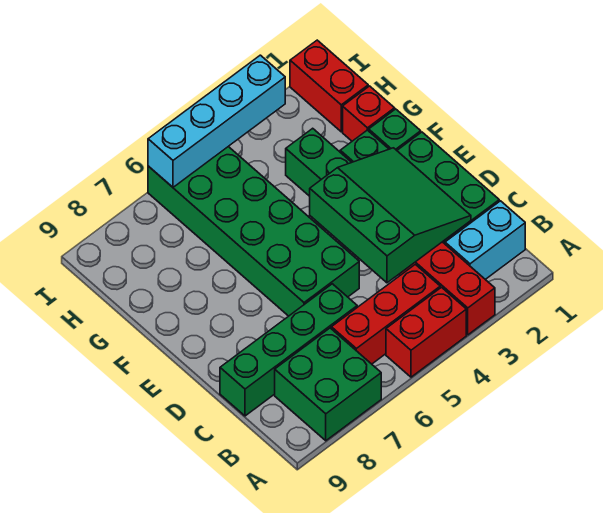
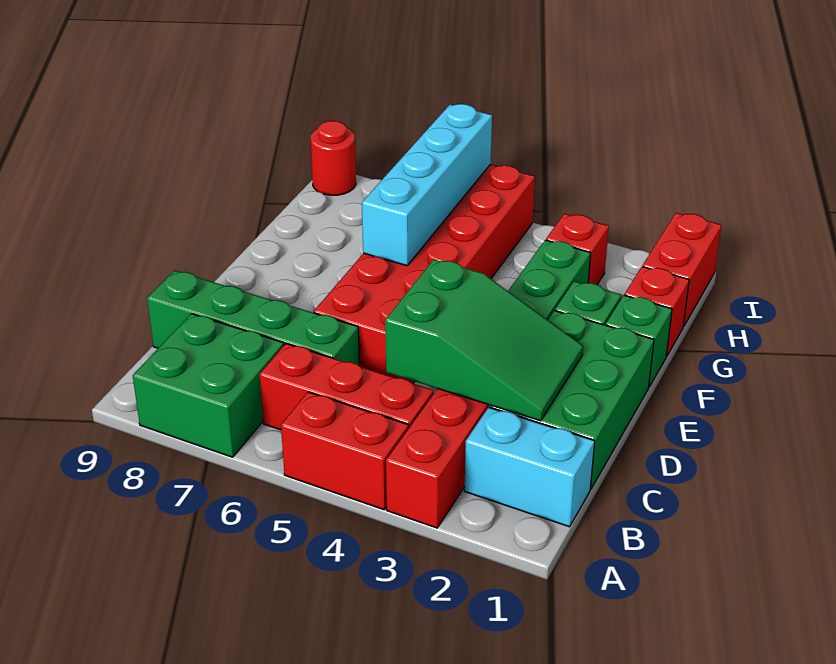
green 3x3 slope [310,148,471,283] -> green 2x3 slope [385,259,583,421]
green 2x6 brick [148,147,359,316] -> red 2x6 brick [314,165,535,383]
none -> red 1x1 brick [546,214,609,284]
cyan 1x4 brick [148,55,285,187] -> cyan 1x4 brick turned to [362,104,492,266]
none -> red 1x1 round brick [311,121,356,195]

